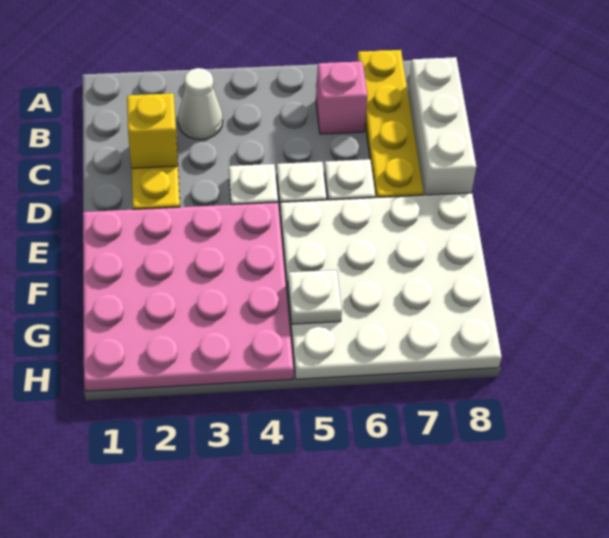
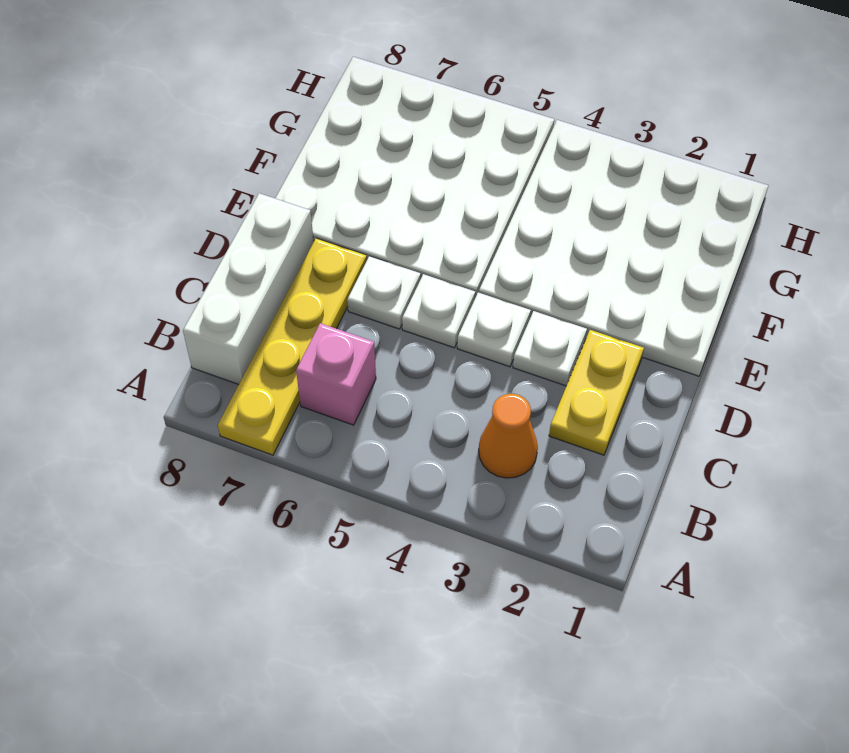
white 1x1 cone [178,68,223,140] -> orange 1x1 cone [479,394,538,478]
yellow 1x1 brick [127,93,178,168] -> none
pink 4x4 plate [83,202,294,391] -> white 4x4 plate [479,120,768,376]
white 1x1 plate [288,270,342,324] -> white 1x1 plate moved to [513,311,587,386]

